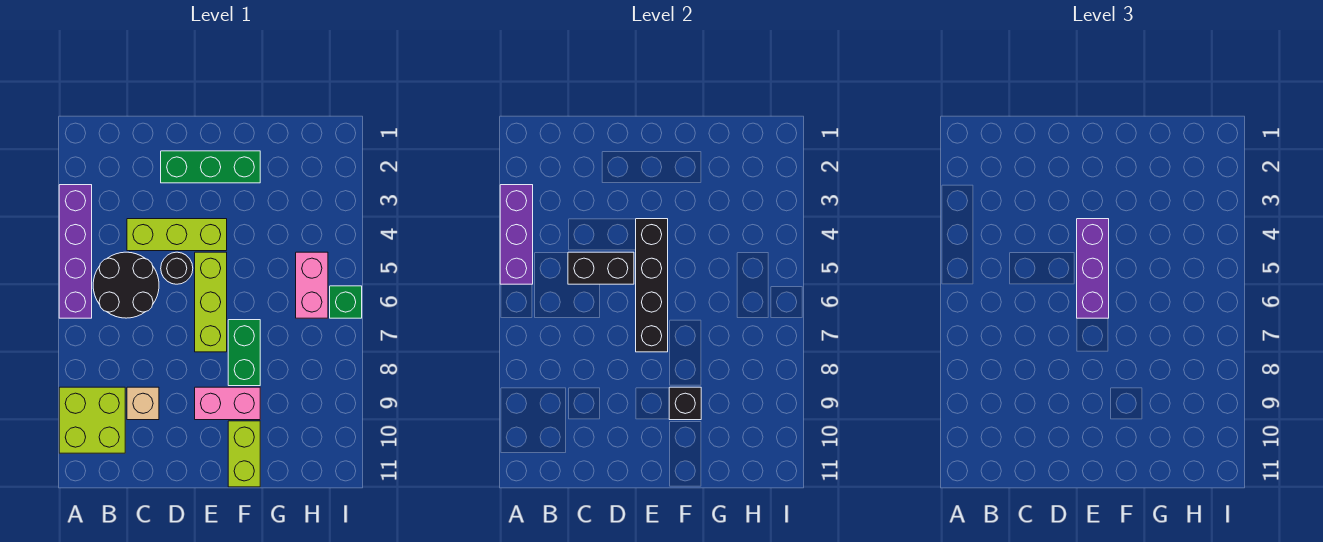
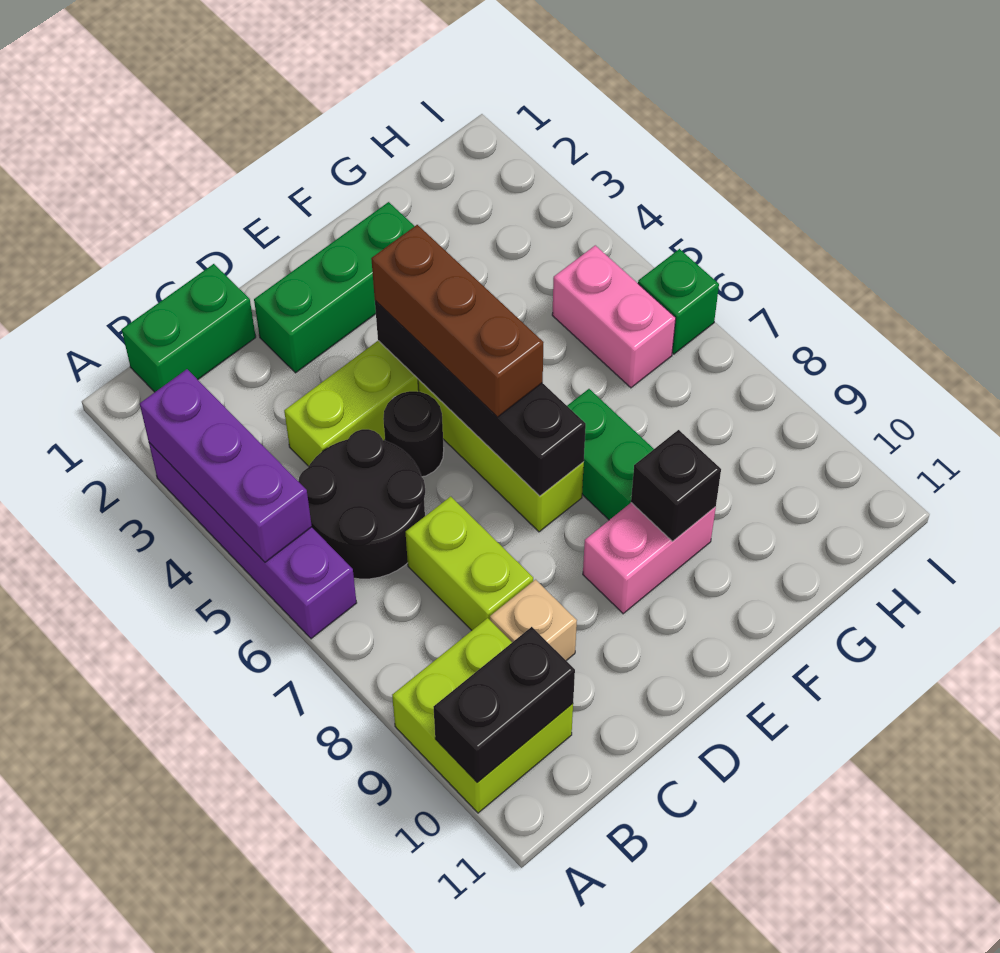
none -> green 1x2 brick [122,264,256,392]
black 1x2 brick [568,252,634,284] -> black 1x2 brick moved to [434,627,575,783]
purple 1x3 brick [1077,219,1109,318] -> brown 1x3 brick [371,225,544,417]
lime 1x2 brick [228,421,260,487] -> lime 1x2 brick moved to [406,496,533,630]

